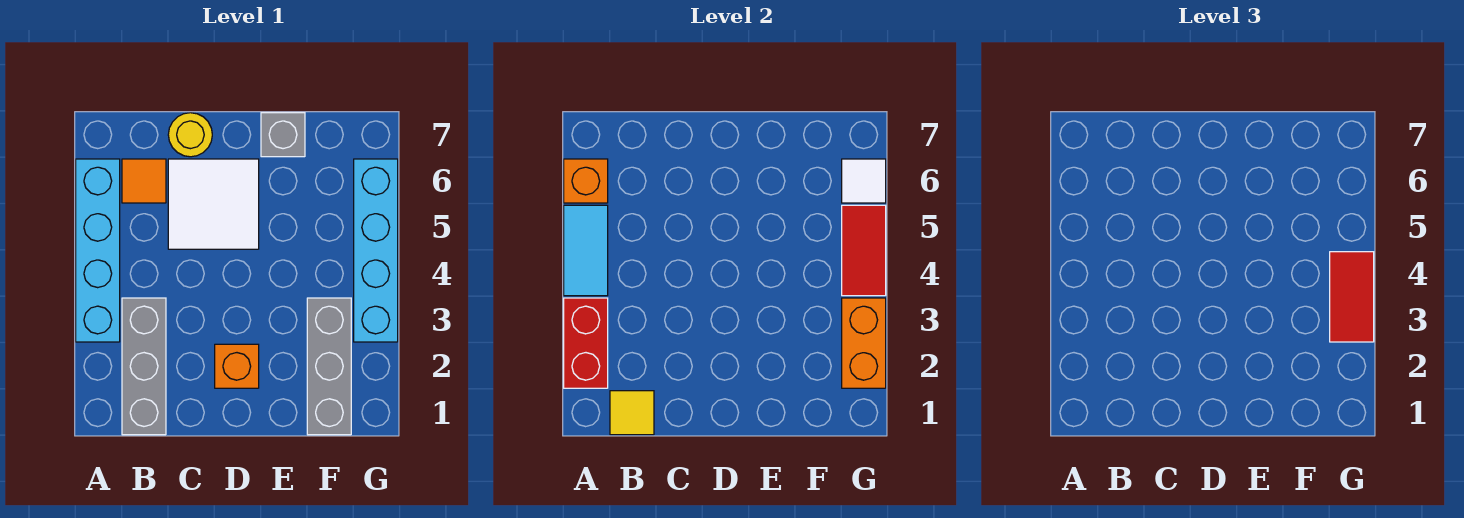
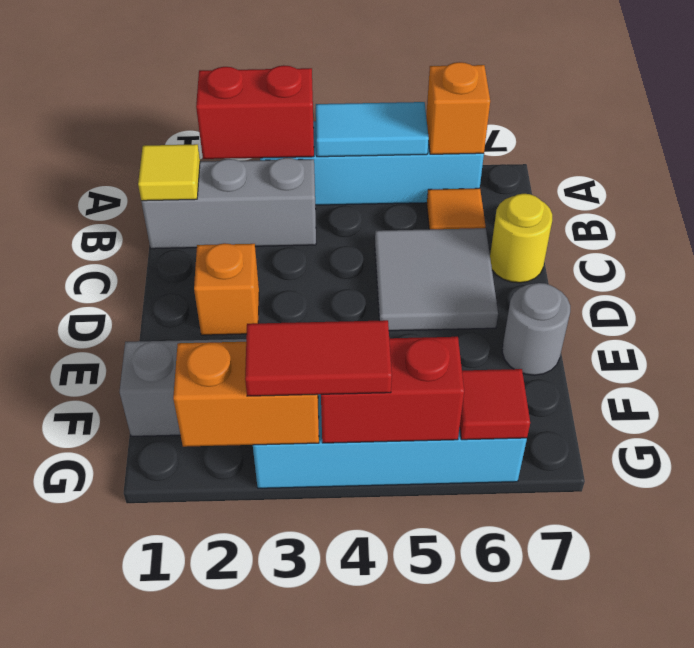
white 2x2 tile [168,159,259,249] -> grey 2x2 tile [375,228,498,331]
grey 1x1 brick [261,113,305,157] -> grey 1x1 round brick [502,283,570,375]
red 1x2 tile [842,205,886,296] -> red 1x2 brick [321,337,464,443]
white 1x1 tile [842,159,886,203] -> red 1x1 tile [460,369,530,440]

